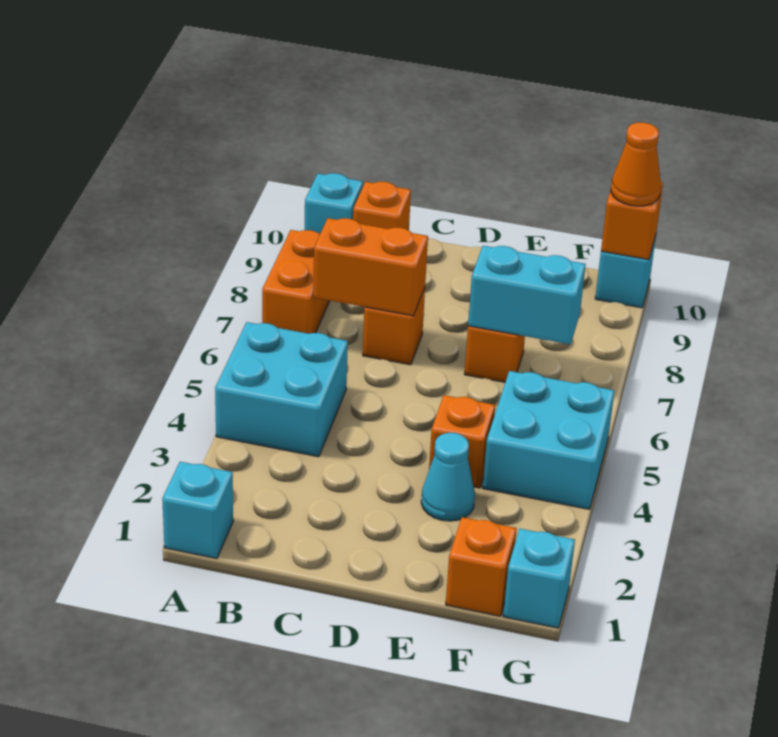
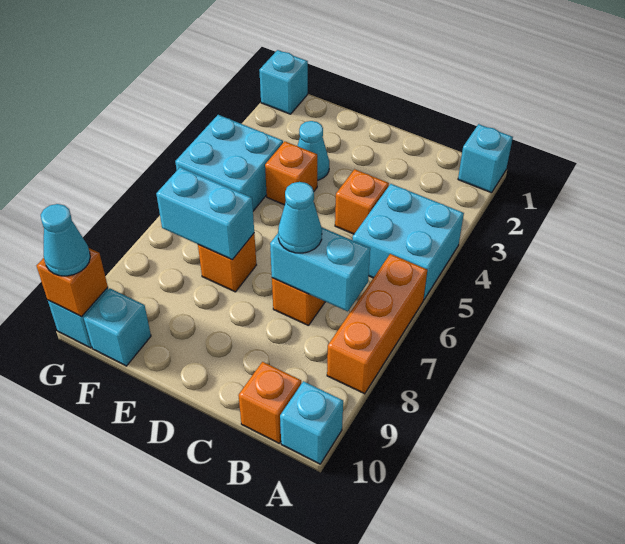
orange 1x2 brick [262,230,329,334] -> orange 1x3 brick [327,254,427,394]
orange 1x2 brick [313,218,428,316] -> cyan 1x2 brick [270,228,370,312]
none -> cyan 1x1 cone [278,182,322,253]
orange 1x1 brick [446,517,517,616] -> orange 1x1 brick moved to [335,169,389,234]
none -> cyan 1x1 brick [84,288,151,366]
orange 1x1 cone [611,122,661,206] -> cyan 1x1 cone [41,204,90,276]

